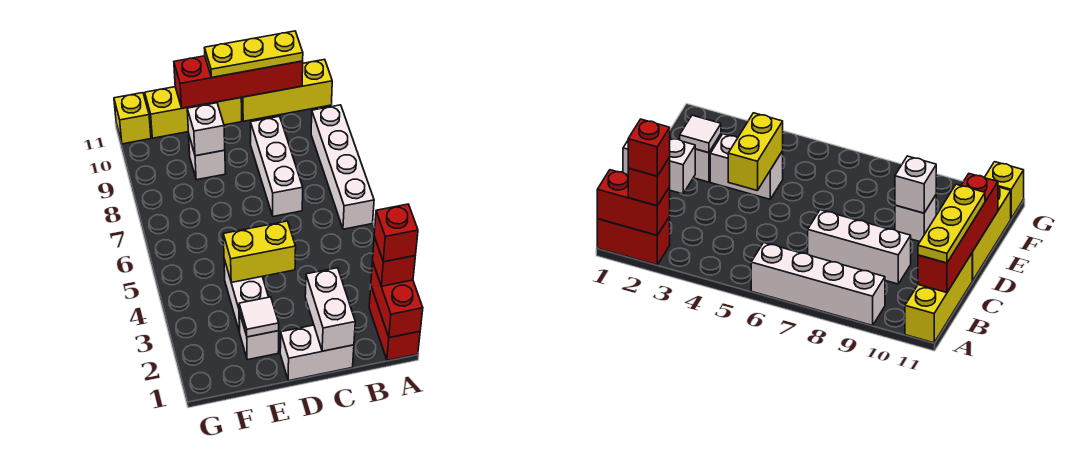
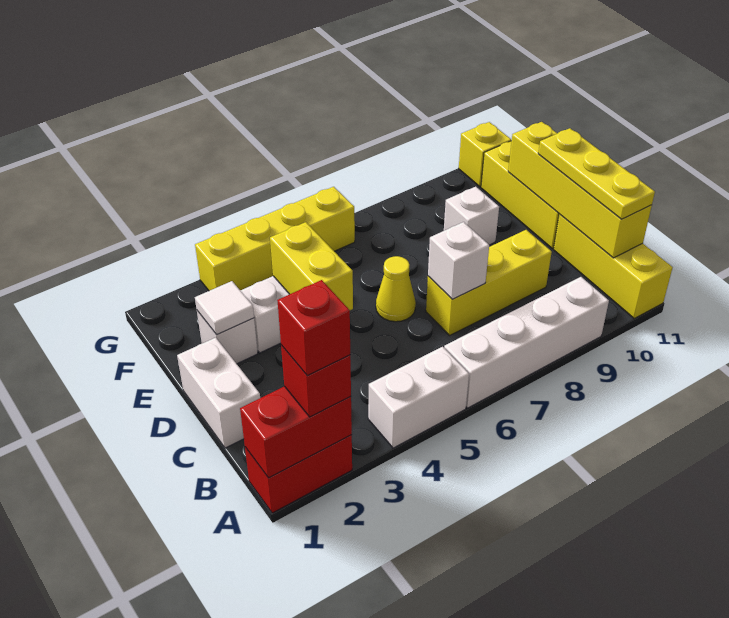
red 1x4 brick [174,56,303,108] -> yellow 1x4 brick [508,122,652,258]
white 1x2 brick [305,268,355,351] -> white 1x2 brick moved to [368,347,469,448]
white 1x3 brick [251,116,303,217] -> yellow 1x3 brick [426,230,552,335]
none -> yellow 1x1 cone [376,256,416,322]
white 1x1 brick [187,103,225,156] -> white 1x1 brick moved to [428,222,489,299]
none -> yellow 1x4 brick [195,187,355,291]

